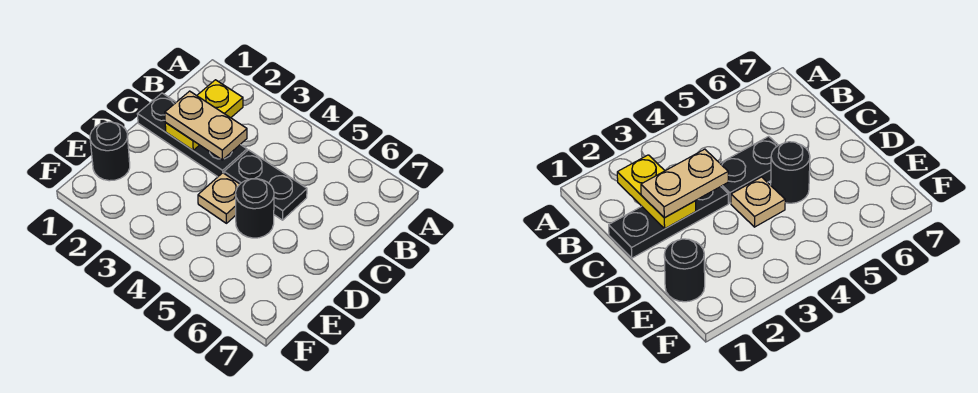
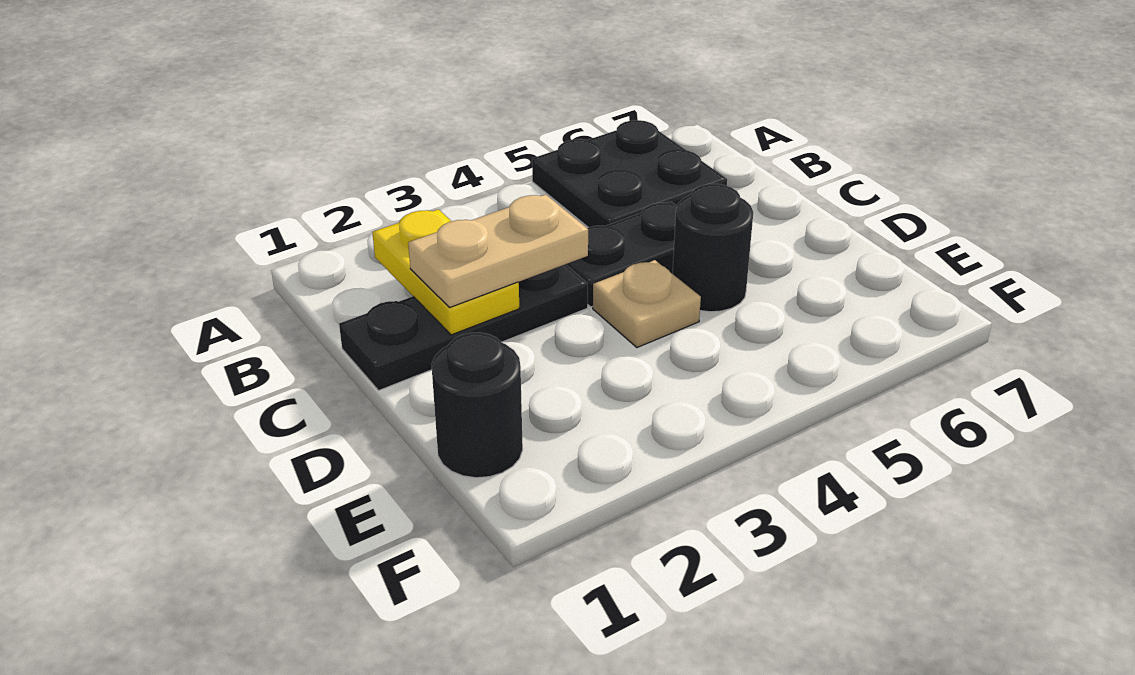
none -> black 2x2 plate [532,120,727,227]

